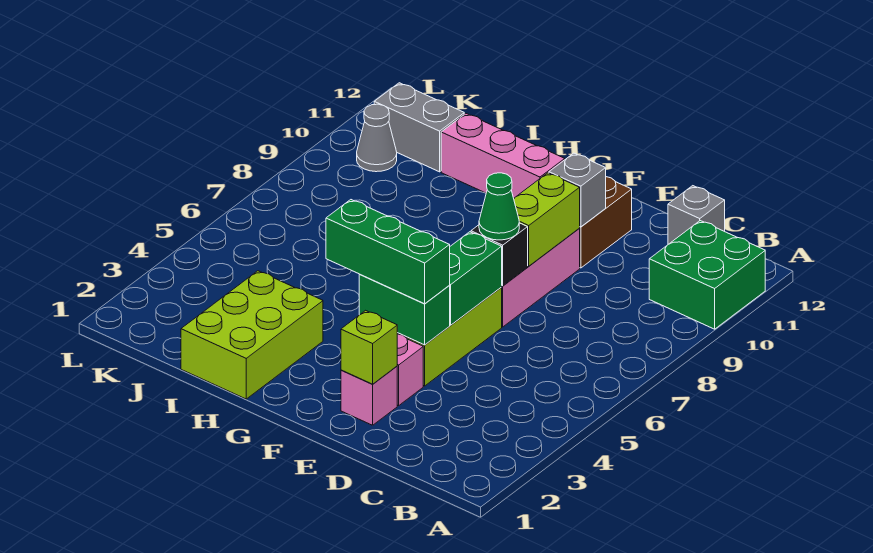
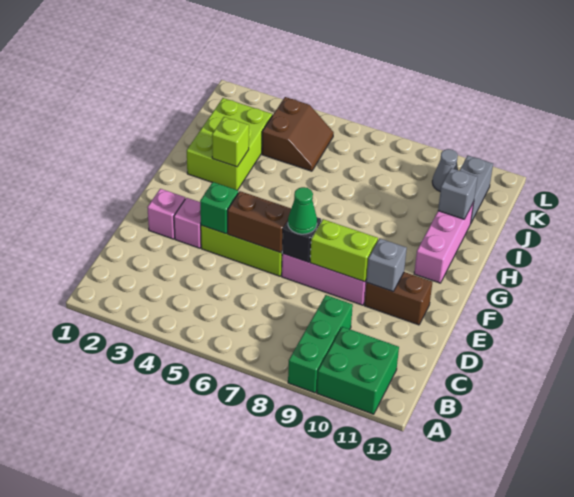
grey 1x1 brick [668,186,725,244] -> grey 1x1 brick moved to [438,168,477,219]
lime 1x1 brick [341,310,397,384] -> lime 1x1 brick moved to [212,117,249,167]
green 1x2 brick [359,275,450,345] -> green 1x1 brick [200,182,238,234]
green 1x3 brick [326,200,450,304] -> green 1x3 brick moved to [288,295,353,393]
green 1x2 brick [449,232,502,325] -> brown 1x2 brick [228,191,291,253]
lime 2x3 brick [181,271,323,399] -> lime 2x3 brick turned to [187,98,272,190]
none -> brown 2x2 slope [262,97,334,171]

